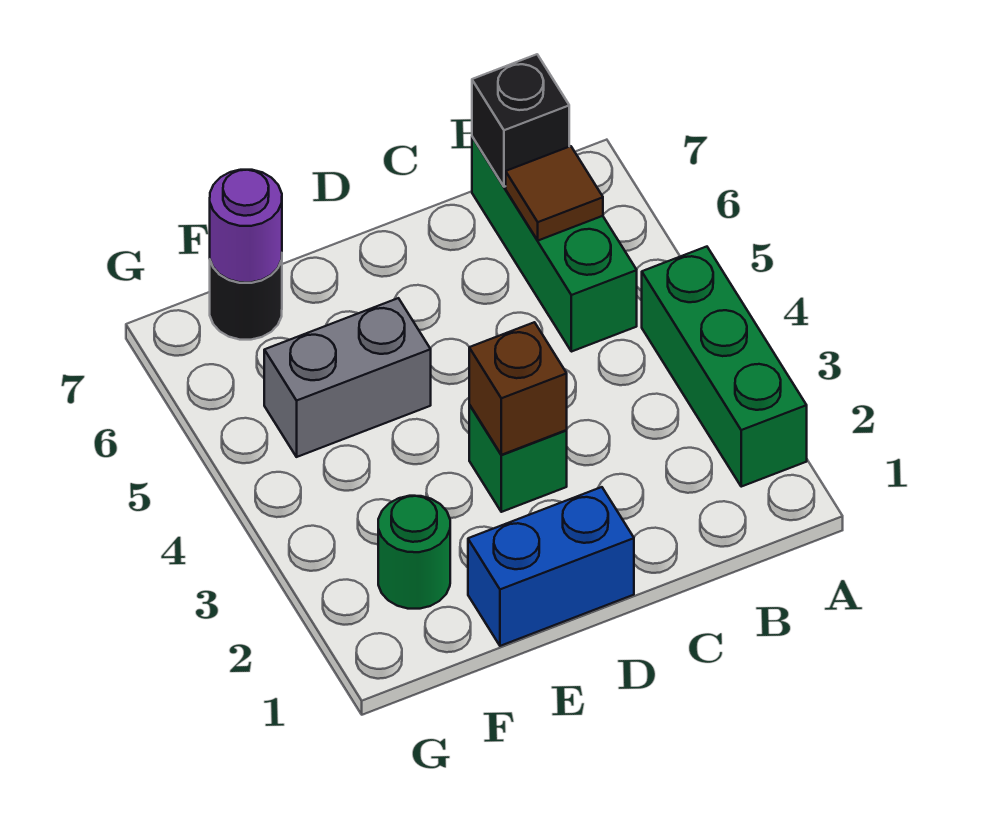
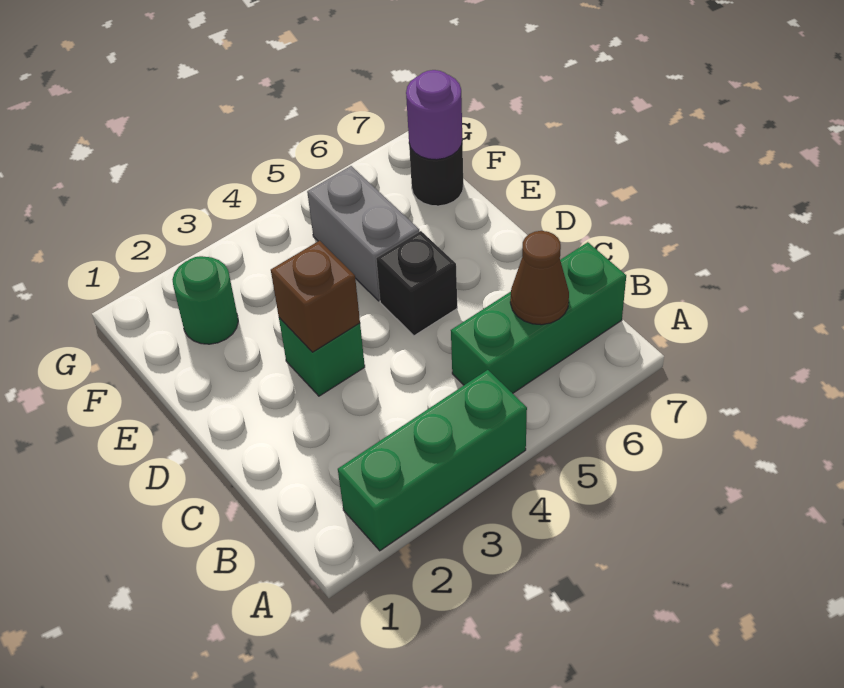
brown 1x1 tile [506,146,603,240] -> brown 1x1 cone [510,231,569,325]
black 1x1 brick [472,54,569,187] -> black 1x1 brick moved to [376,231,457,336]
blue 1x2 brick [468,487,634,646] -> none

